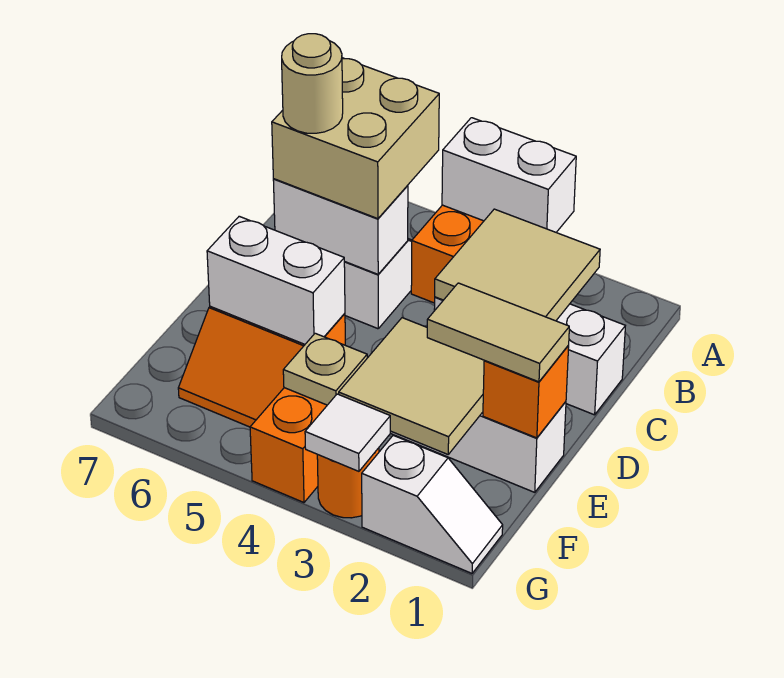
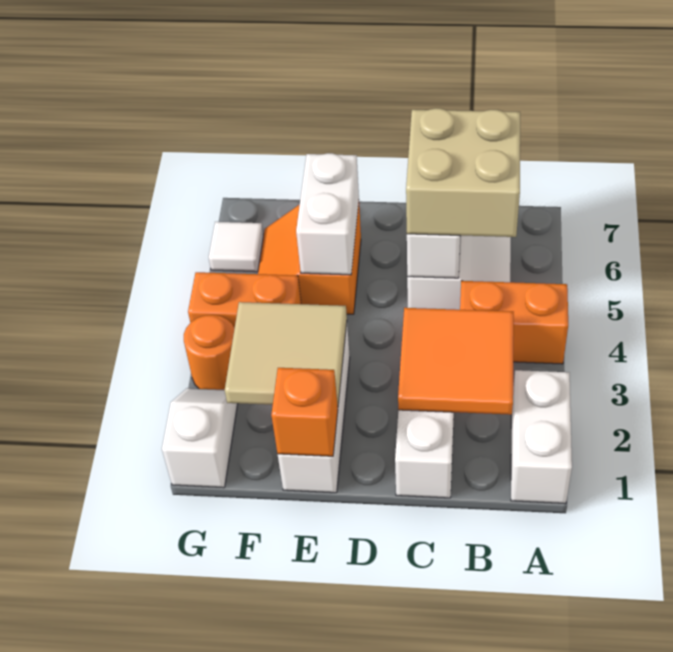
white 1x2 brick [442,118,576,232] -> white 1x2 brick moved to [511,370,572,504]
tan 2x2 tile [435,209,600,321] -> orange 2x2 tile [398,308,514,415]
tan 1x1 round brick [282,34,343,133] -> none
tan 1x2 tile [427,283,569,382] -> none
tan 1x1 plate [283,333,367,405] -> none
white 1x2 slope [362,435,503,573] -> white 1x2 slope turned to [162,388,238,488]
white 1x1 tile [305,394,390,471] -> white 1x1 tile moved to [209,222,263,272]

